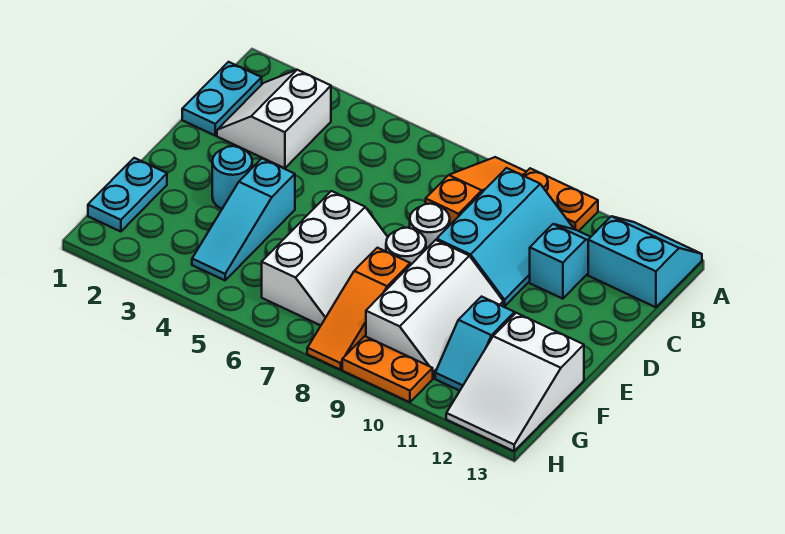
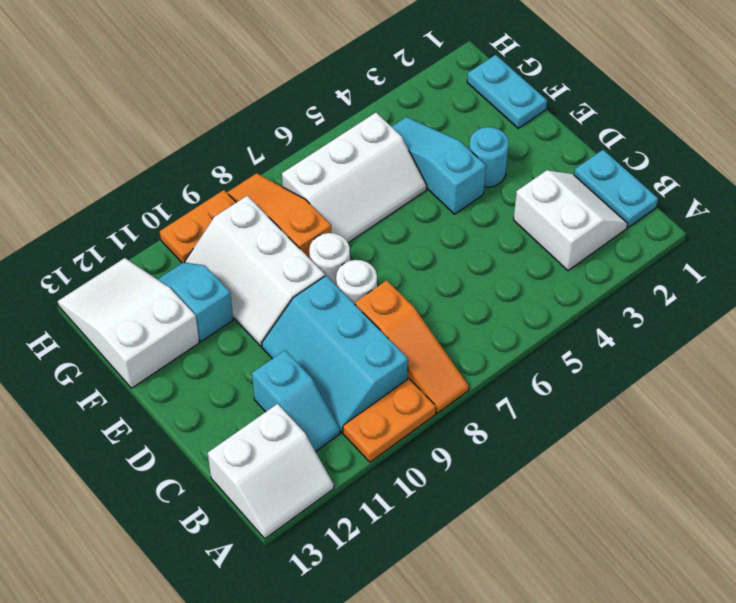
cyan 2x2 slope [588,216,702,307] -> white 2x2 slope [208,404,334,539]
white 2x3 slope [262,191,388,325] -> white 2x3 slope turned to [282,113,427,243]

